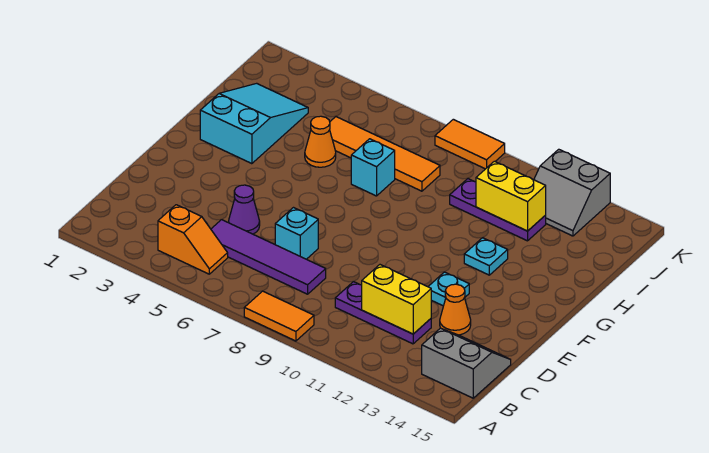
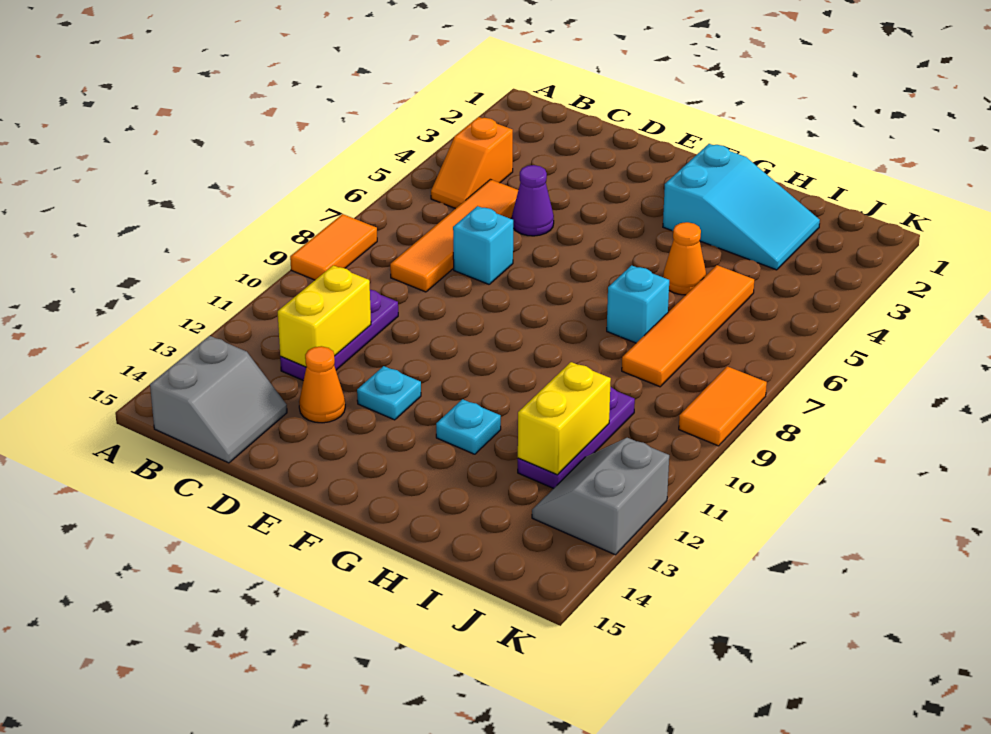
purple 1x4 tile [211,220,326,294] -> orange 1x4 tile [390,179,518,292]

